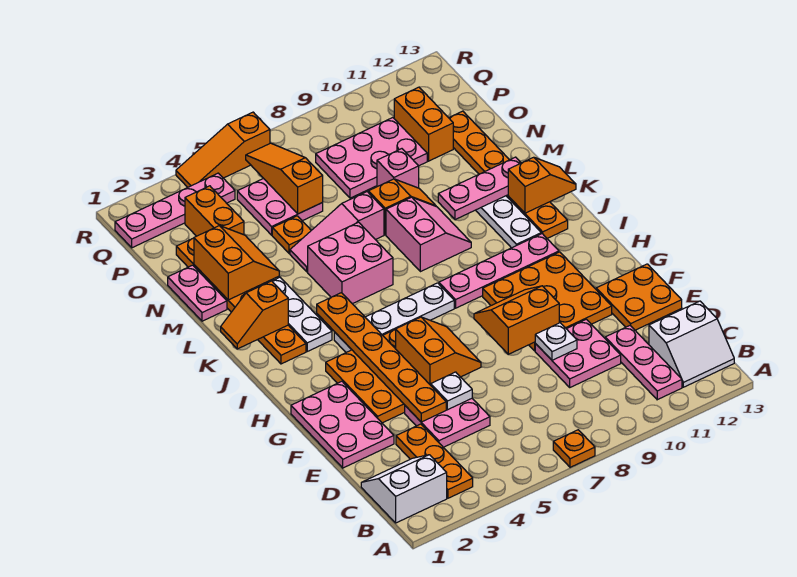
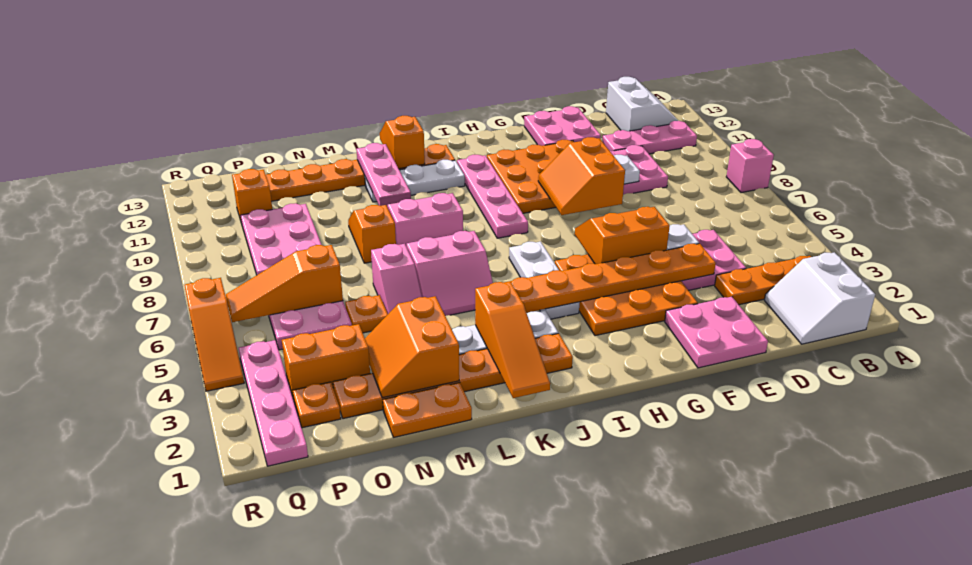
orange 1x1 plate [553,430,595,467] -> orange 1x1 plate moved to [293,382,341,428]
pink 2x3 plate [291,381,394,468] -> pink 2x2 plate [665,297,768,368]
orange 2x2 plate [596,264,682,330] -> pink 2x2 plate [524,106,601,146]
white 1x4 plate [334,283,454,352] -> white 1x3 plate [509,242,580,319]
orange 1x2 slope [221,281,288,349] -> orange 1x3 slope [475,281,550,398]
pink 2x2 brick [308,222,393,304] -> pink 2x2 slope [407,231,493,316]
pink 1x2 plate [168,265,227,321] -> orange 1x2 plate [383,383,472,437]
orange 2x2 slope [194,226,279,300] -> orange 2x2 slope turned to [365,296,459,398]
pink 1x3 slope [290,192,384,272] -> pink 1x2 slope [371,244,422,314]
pink 1x1 brick [377,149,419,188] -> pink 1x1 brick moved to [726,139,774,193]
orange 1x2 brick [394,87,453,161] -> orange 1x1 brick [232,169,272,223]

